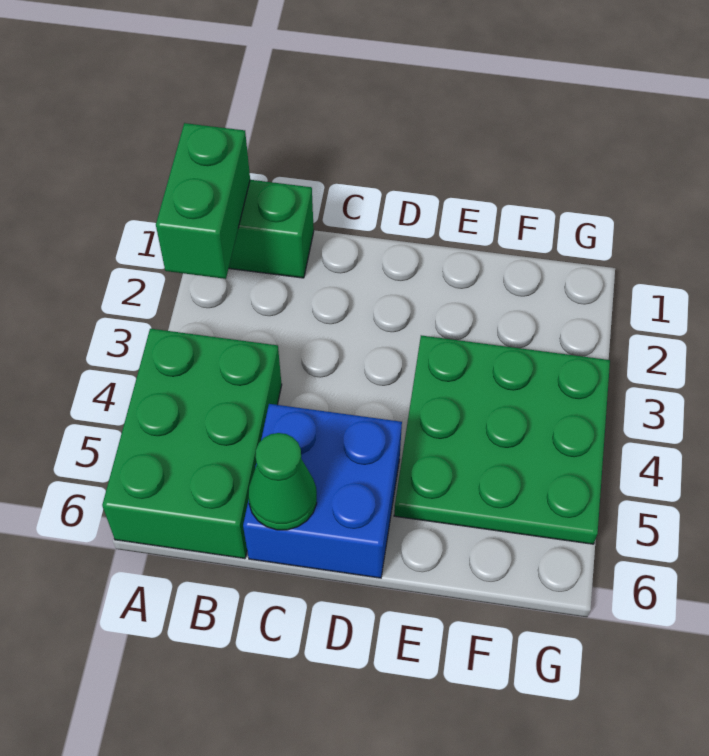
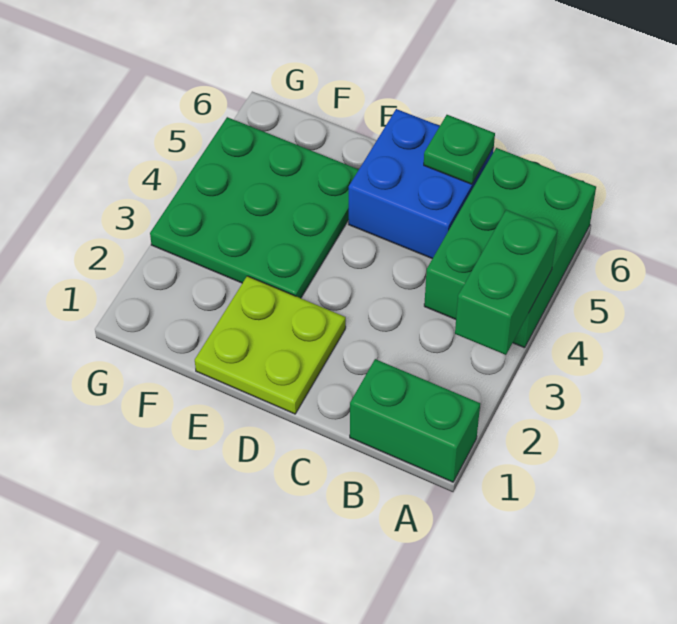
green 1x2 brick [156,123,250,279] -> green 1x2 brick moved to [455,210,558,355]
green 1x1 cone [248,433,317,530] -> green 1x1 plate [424,115,495,184]
none -> lime 2x2 plate [195,276,346,414]

